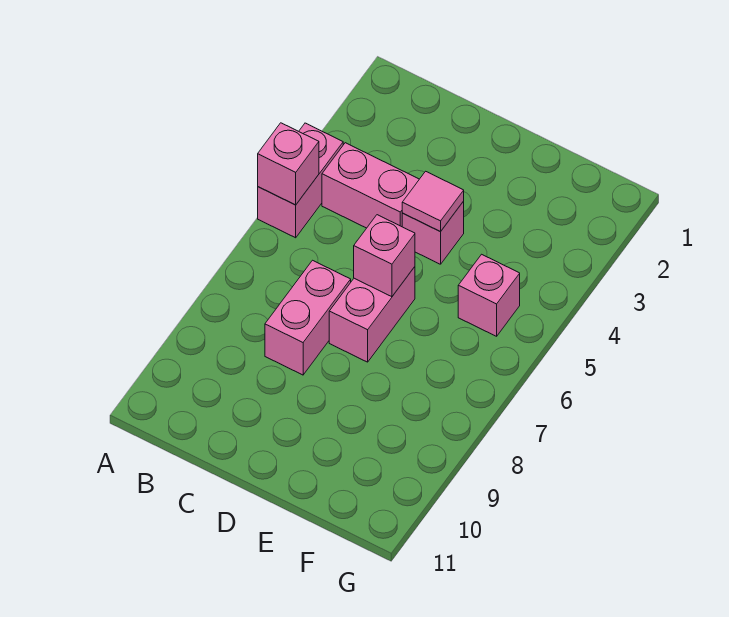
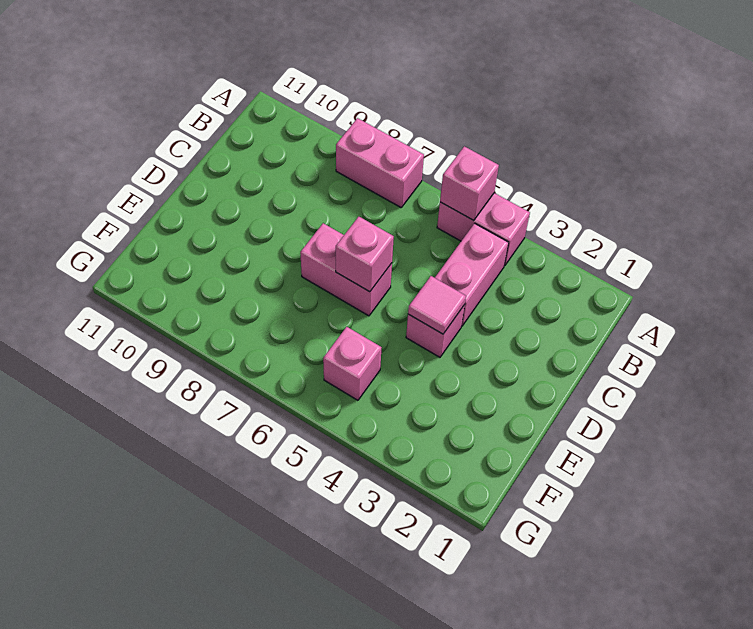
pink 1x2 brick [265,260,351,375] -> pink 1x2 brick moved to [336,118,424,207]

